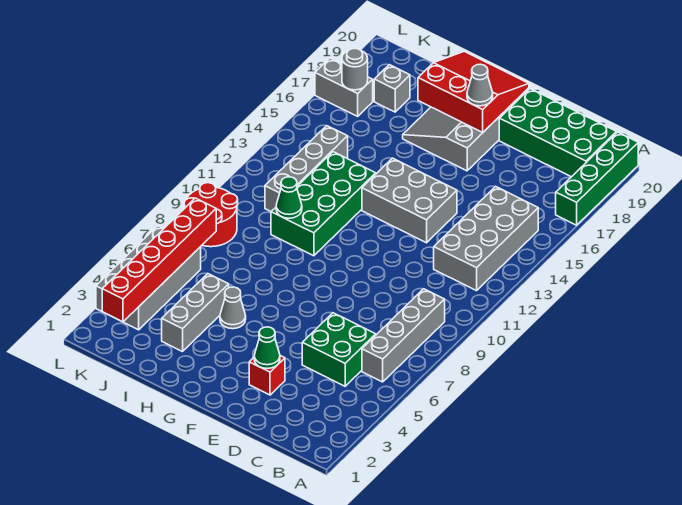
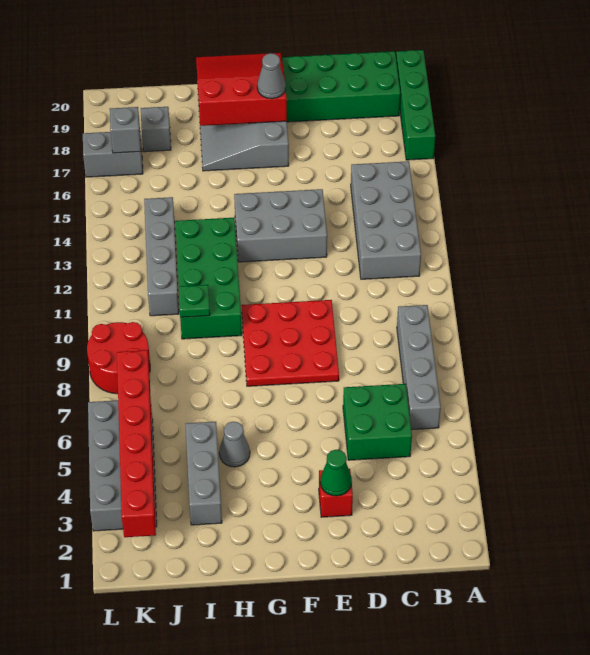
none -> red 3x3 plate [241,300,339,386]
green 1x1 cone [276,177,302,218] -> green 1x1 plate [179,285,210,317]
grey 1x1 round brick [342,48,368,90] -> grey 1x1 brick [110,107,141,153]

